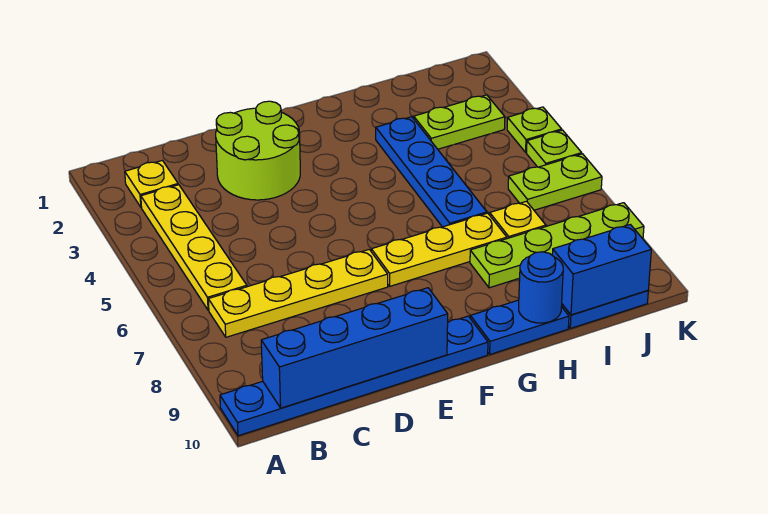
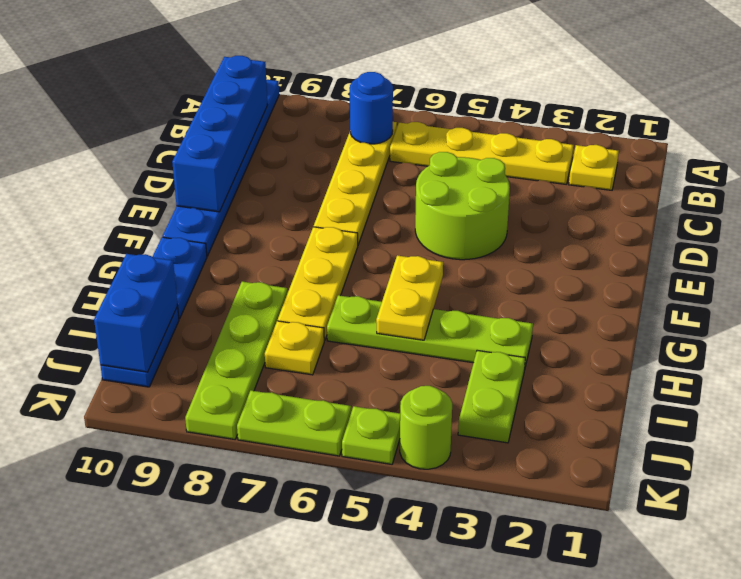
lime 2x2 round brick [216,101,300,200] -> lime 2x2 round brick moved to [415,152,510,260]
none -> yellow 1x2 plate [376,255,443,340]
blue 1x4 plate [376,117,487,227] -> lime 1x4 plate [327,295,533,367]
blue 1x1 round brick [519,252,563,323] -> blue 1x1 round brick moved to [350,72,393,144]
lime 1x2 plate [508,154,602,210] -> lime 1x2 plate turned to [237,391,351,456]
lime 1x1 plate [507,107,562,152] -> lime 1x1 round brick [400,386,452,469]

